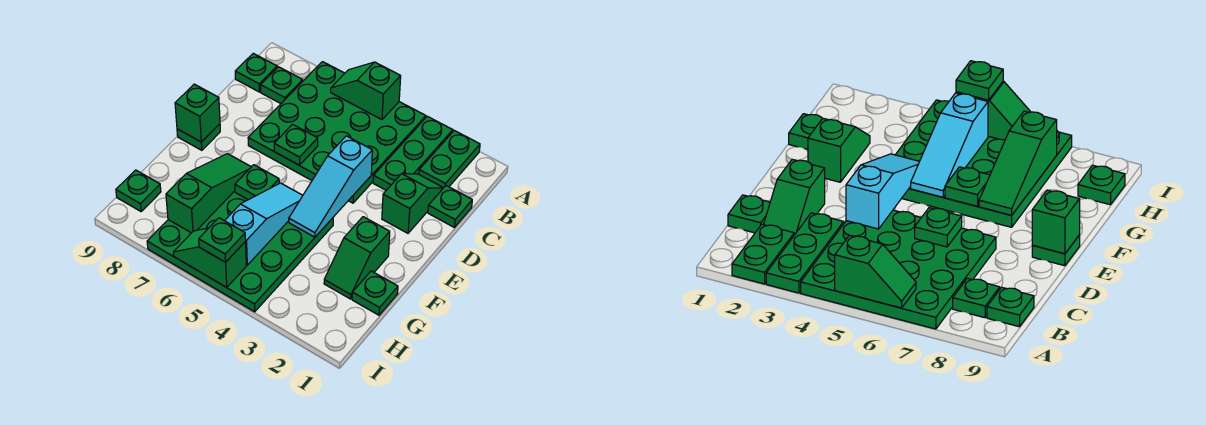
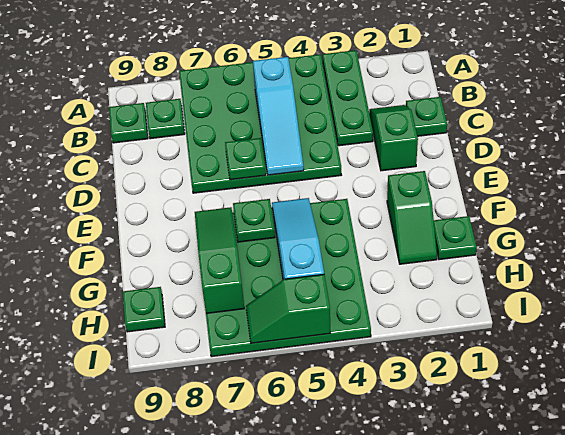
green 1x2 plate [419,131,480,188] -> none
green 1x2 slope [331,62,401,120] -> none
cyan 1x3 slope [289,136,372,237] -> cyan 1x3 slope moved to [253,57,304,175]
green 1x1 plate [177,124,220,150] -> none
green 1x1 brick [175,84,220,142] -> none
green 1x1 plate [199,218,246,262] -> none

